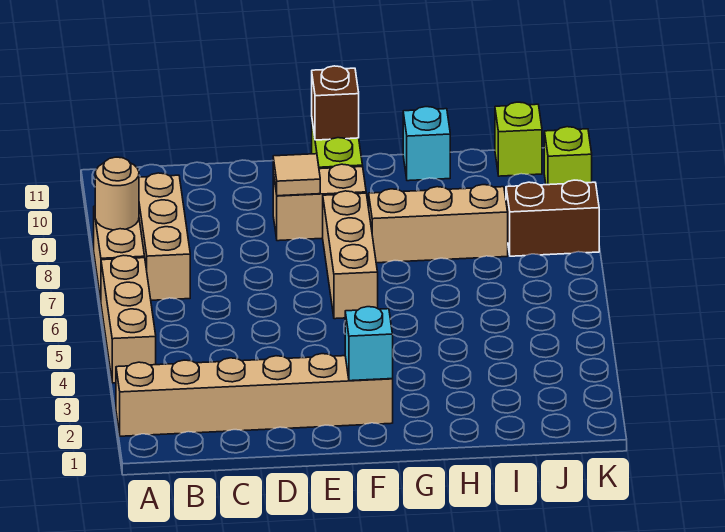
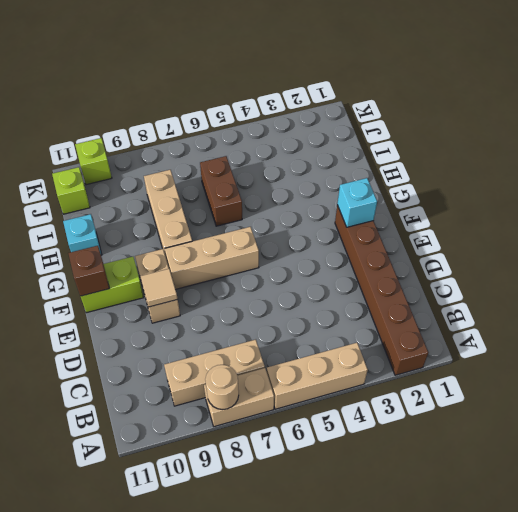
tan 1x6 brick [116,354,393,436] -> brown 1x6 brick [335,205,428,375]
brown 1x2 brick [506,180,599,256] -> brown 1x2 brick moved to [200,156,242,226]

